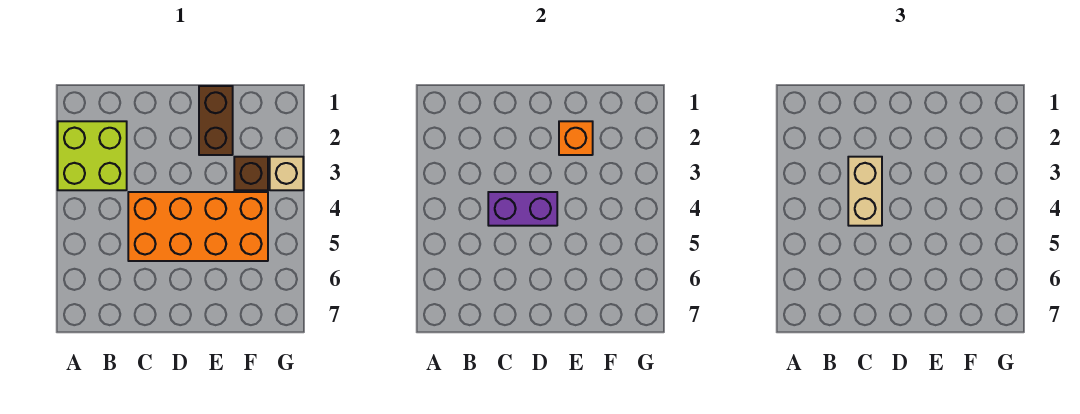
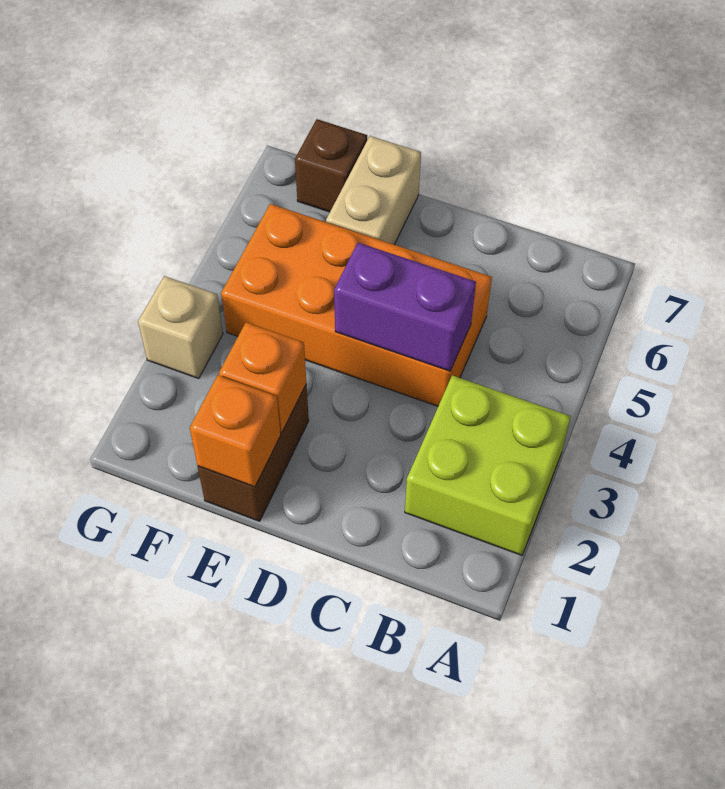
tan 1x2 brick [848,157,882,226] -> tan 1x2 brick moved to [326,136,421,245]
none -> orange 1x1 brick [190,375,281,487]
brown 1x1 brick [234,157,268,190] -> brown 1x1 brick moved to [295,119,367,212]

